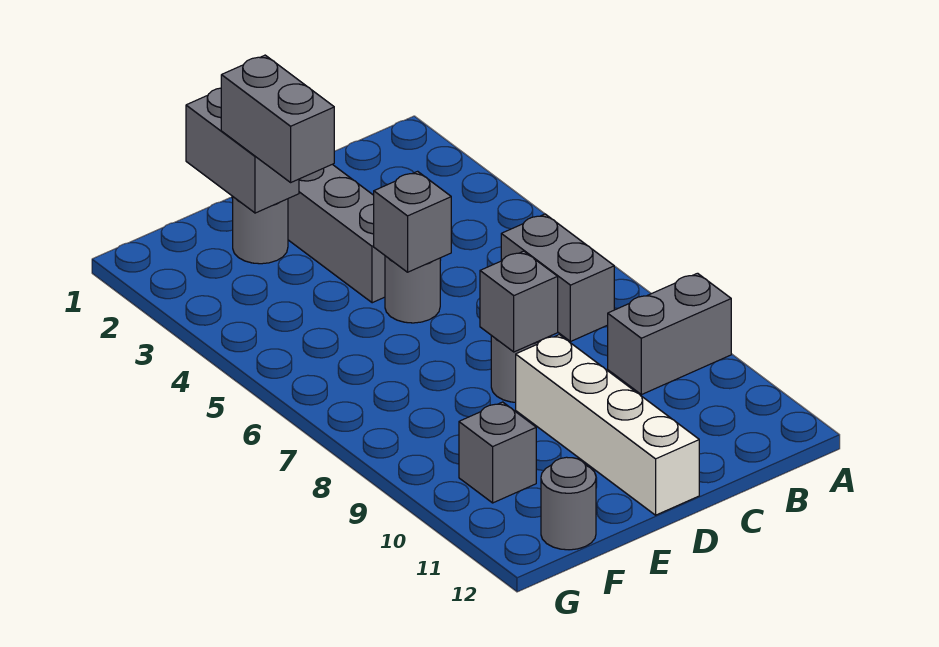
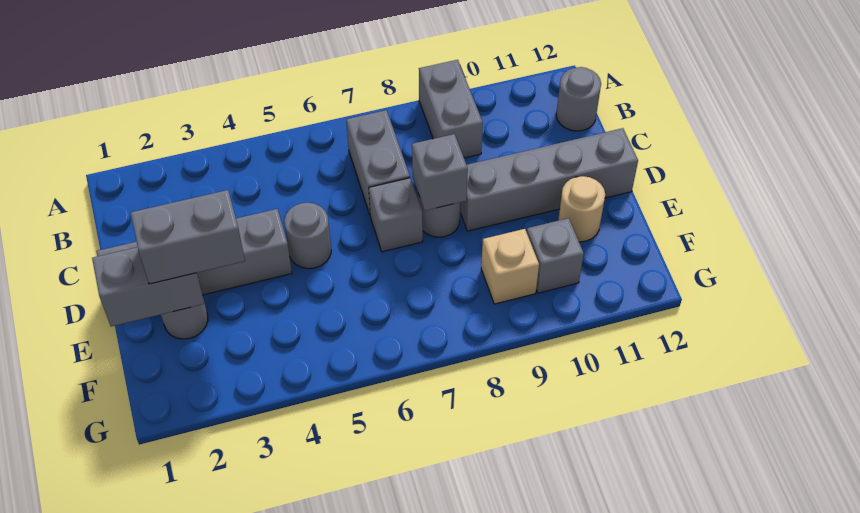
grey 1x2 brick [501,214,614,342] -> grey 1x2 brick turned to [346,110,410,217]
grey 1x1 brick [374,171,451,272] -> grey 1x1 brick moved to [369,178,423,252]
white 1x4 brick [516,335,699,515] -> grey 1x4 brick [460,128,638,231]
none -> tan 1x1 round brick [558,176,605,242]
none -> tan 1x1 brick [481,229,539,304]
grey 1x1 round brick [541,457,596,550] -> grey 1x1 round brick moved to [556,67,601,131]

